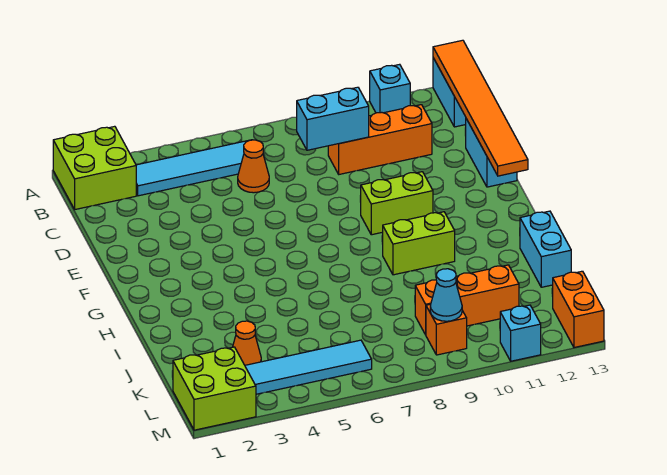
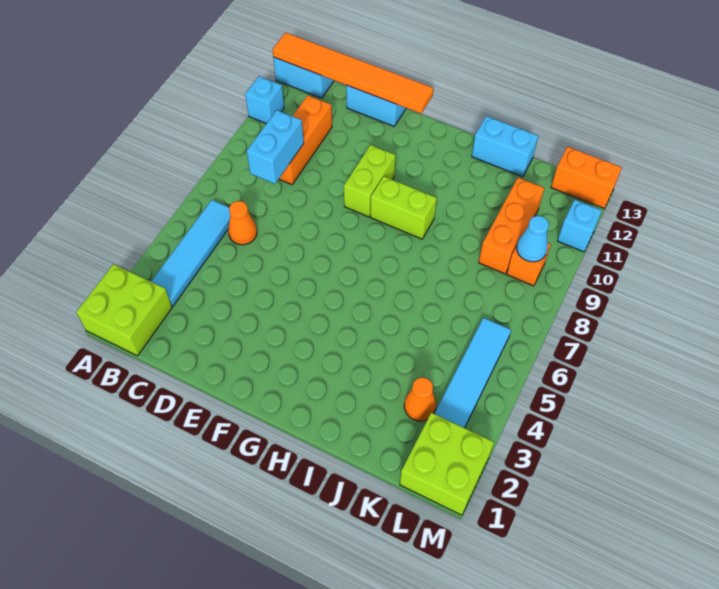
lime 1x2 brick [383,212,455,275] -> lime 1x2 brick turned to [370,176,437,239]

